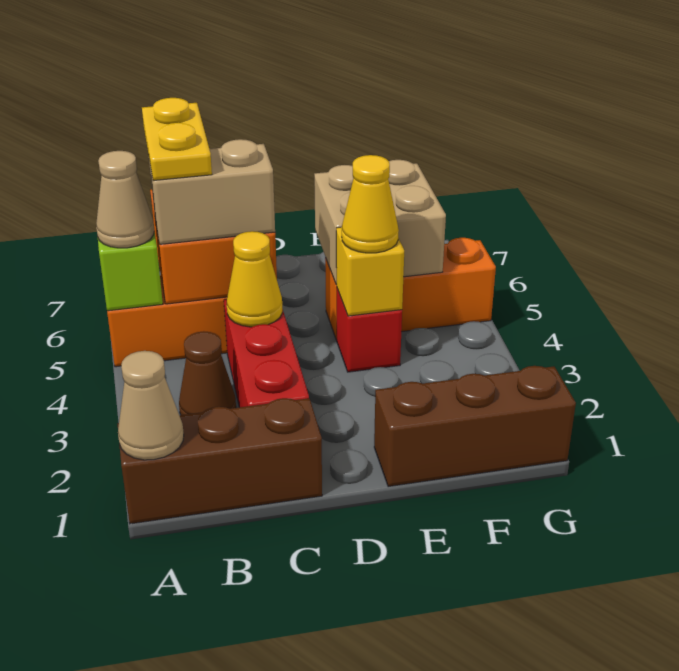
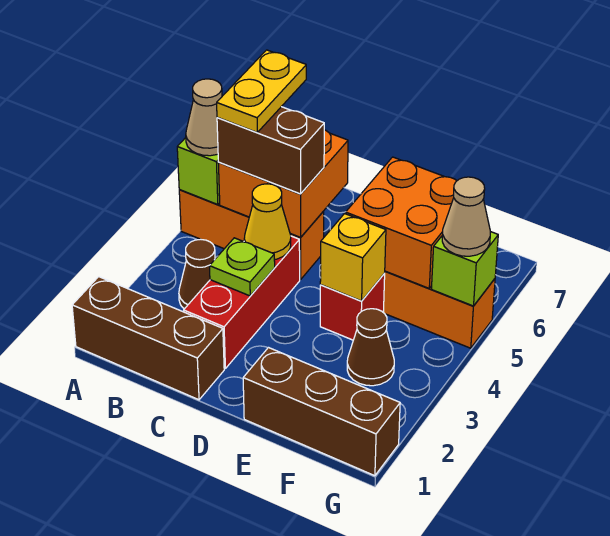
tan 1x1 cone [118,351,184,460] -> tan 1x1 cone moved to [442,177,490,256]
tan 1x2 brick [149,139,275,244] -> brown 1x2 brick [217,107,324,194]
none -> lime 1x1 plate [209,238,275,296]
yellow 1x1 cone [342,155,399,253] -> none
tan 2x2 brick [314,160,446,284] -> orange 2x2 brick [346,157,457,288]
none -> brown 1x1 cone [347,309,394,386]
none -> lime 1x1 brick [431,232,498,306]

